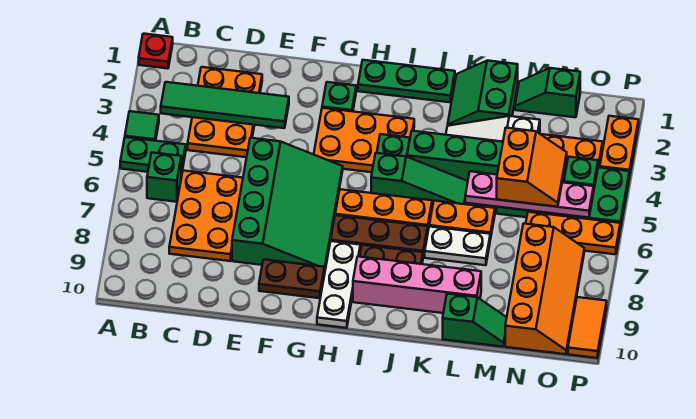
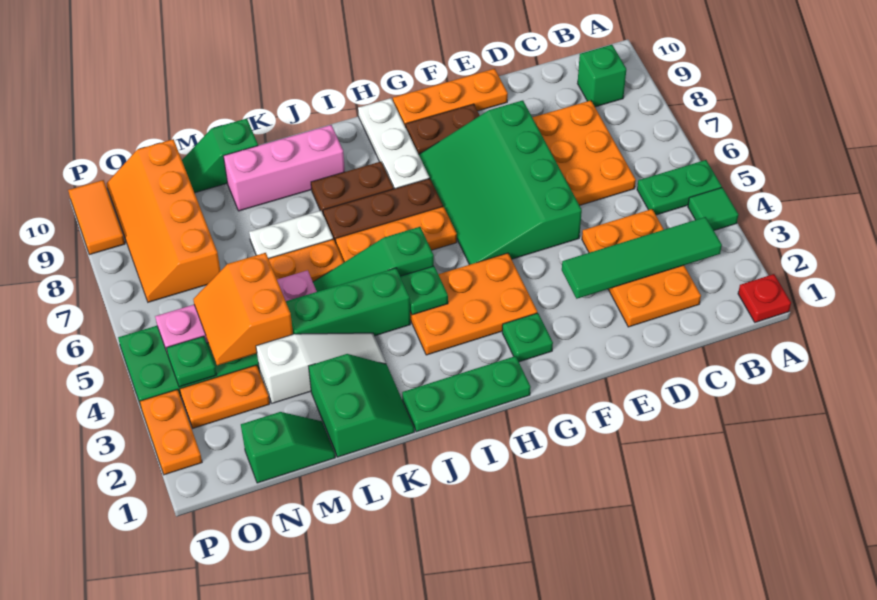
green 1x1 brick [147,153,181,202] -> green 1x1 brick moved to [578,45,626,107]
pink 1x4 brick [353,256,481,313] -> pink 1x3 brick [224,125,345,211]
orange 1x3 plate [526,212,620,254] -> orange 1x3 plate moved to [393,69,508,127]

